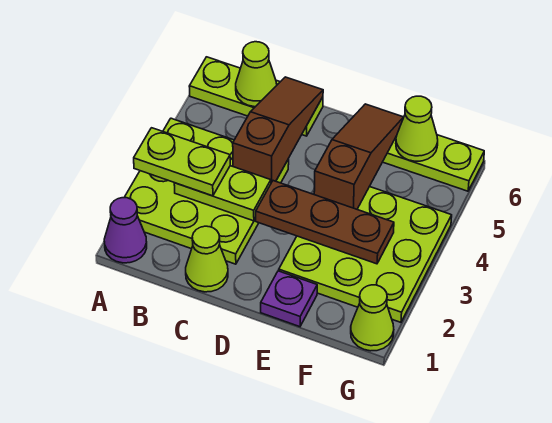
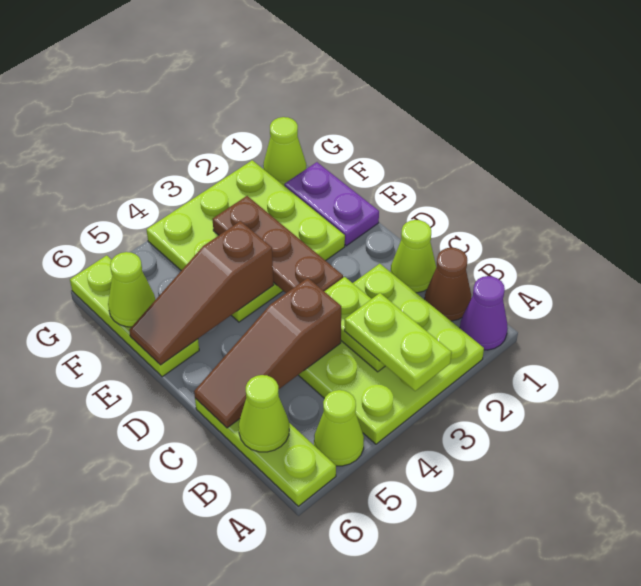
none -> lime 1x1 cone [314,390,364,466]
none -> brown 1x1 cone [425,248,471,321]
purple 1x1 plate [261,271,317,327] -> purple 1x2 plate [284,162,379,246]

